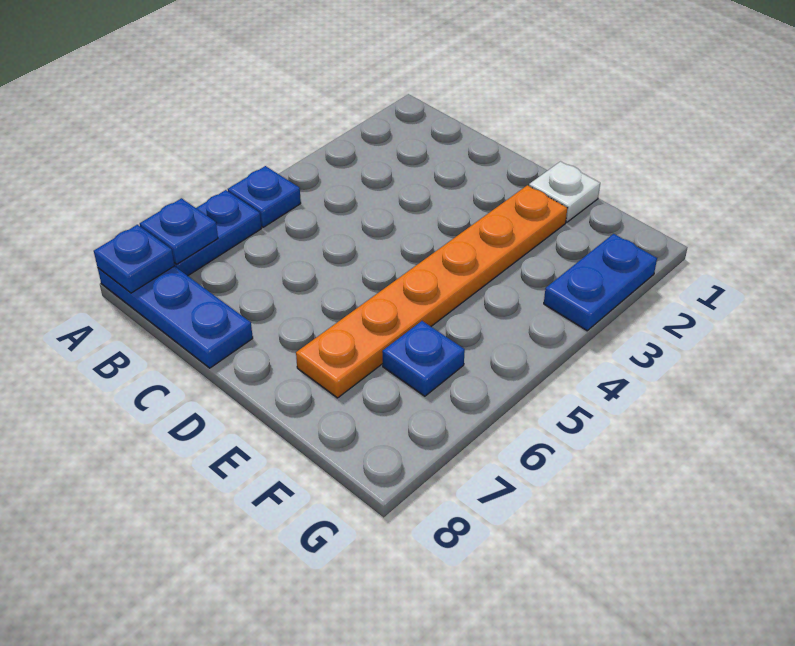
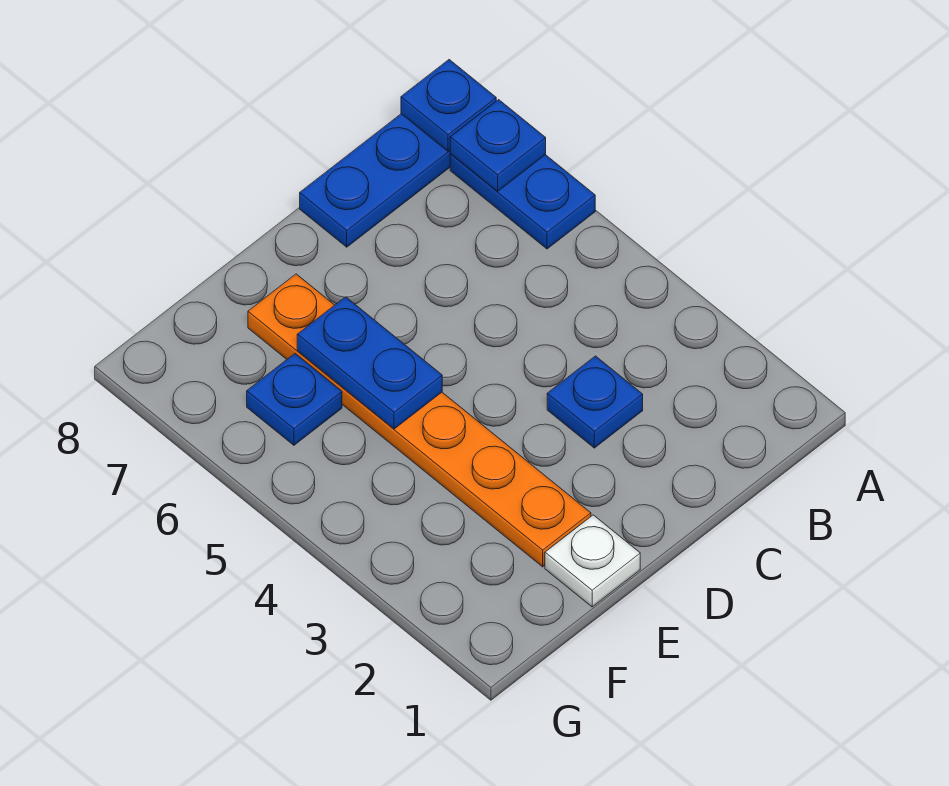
blue 1x1 plate [228,166,301,227] -> blue 1x1 plate moved to [547,356,643,448]
blue 1x2 plate [544,234,657,331] -> blue 1x2 plate moved to [297,297,442,429]

